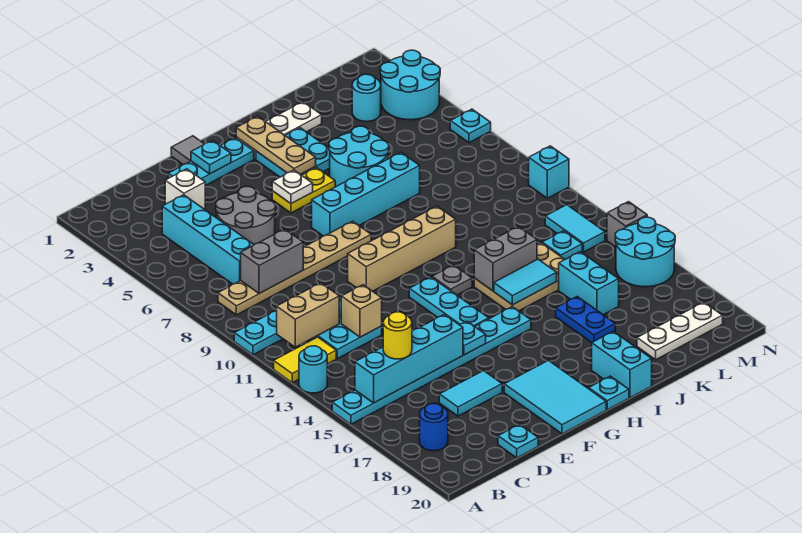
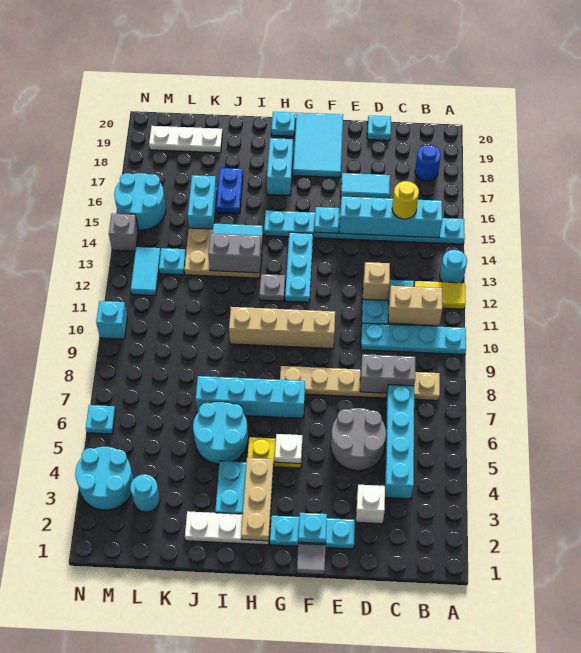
cyan 1x2 brick [592,331,652,398] -> cyan 1x2 brick moved to [267,138,293,195]

